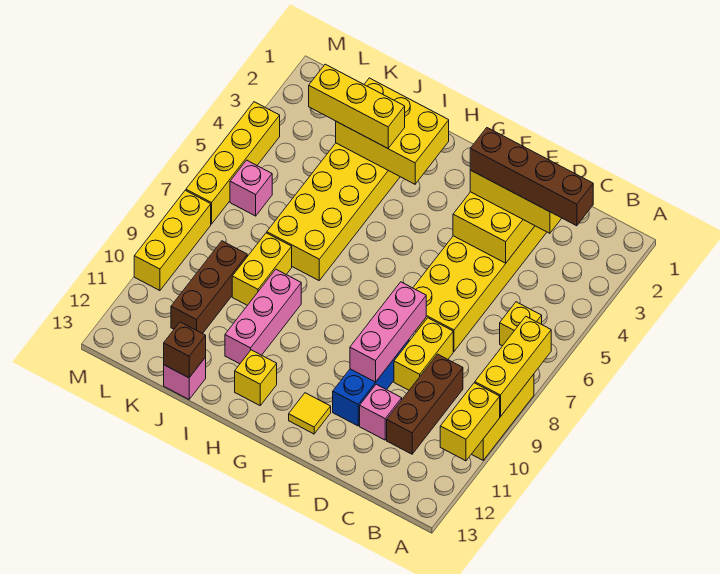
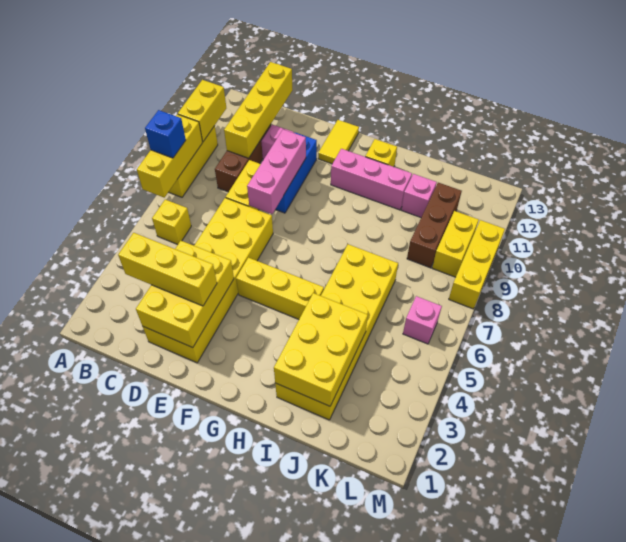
none -> blue 1x1 brick [145,110,186,158]
brown 1x4 brick [470,128,593,226] -> none
yellow 1x1 tile [289,393,331,434] -> yellow 1x2 tile [318,120,359,164]
yellow 2x3 brick [336,78,449,184] -> yellow 2x3 brick turned to [274,293,368,406]
yellow 1x3 brick [309,64,405,148] -> yellow 1x3 brick moved to [236,258,324,319]
pink 1x3 brick [225,269,301,364] -> pink 1x3 brick turned to [331,149,412,210]
yellow 1x2 brick [232,233,292,305] -> yellow 1x2 brick moved to [432,211,479,277]
pink 1x1 brick [164,357,206,399] -> pink 1x1 brick moved to [401,174,437,217]
brown 1x1 brick [164,322,206,378] -> none
yellow 1x4 brick [186,102,280,224] -> yellow 1x4 brick moved to [224,62,292,158]

